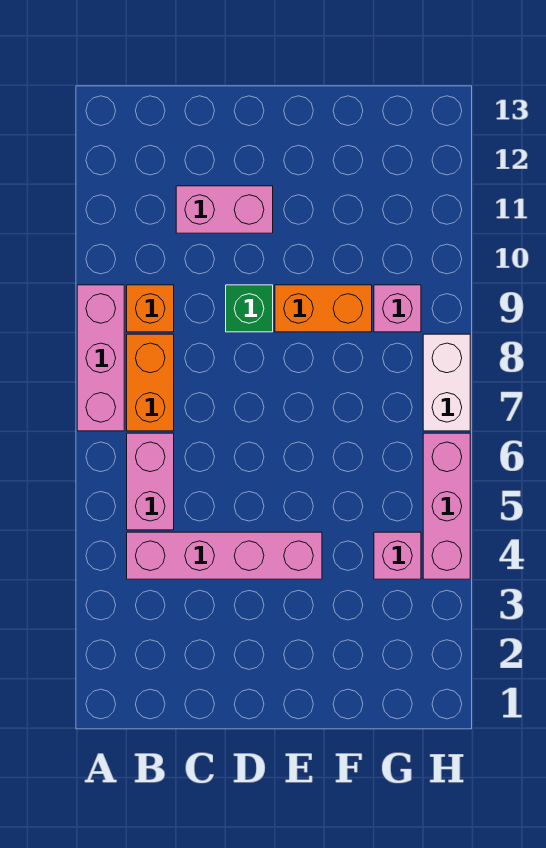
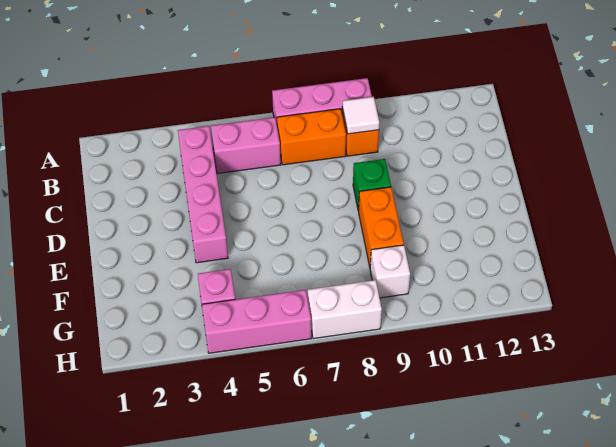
none -> white 1x1 tile [342,97,379,134]
pink 1x2 brick [176,186,273,233] -> none
pink 1x1 brick [374,285,421,332] -> white 1x1 brick [370,245,410,298]

